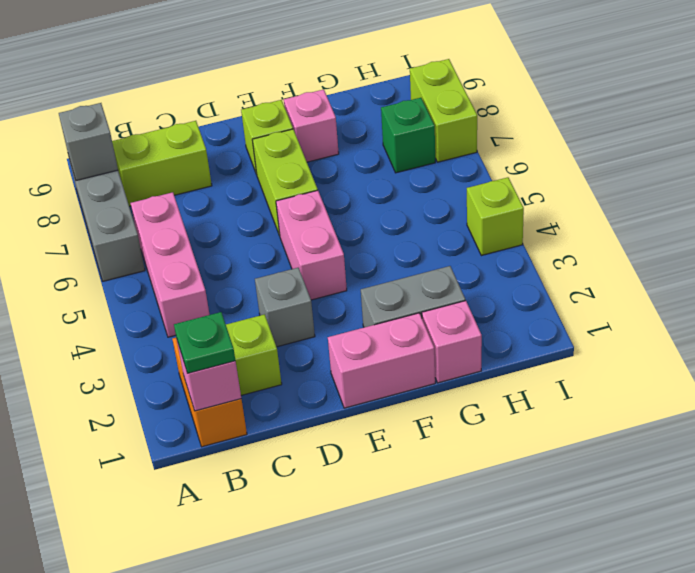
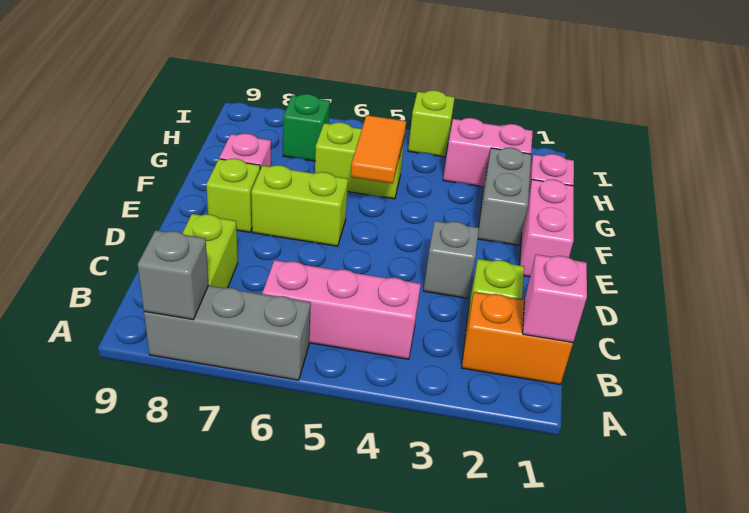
green 1x1 plate [174,312,235,373] -> none
pink 1x2 brick [276,190,347,300] -> pink 1x2 brick moved to [443,118,533,187]
none -> orange 1x2 tile [351,115,406,184]
lime 1x2 brick [410,59,477,162] -> lime 1x2 brick moved to [315,122,405,199]

